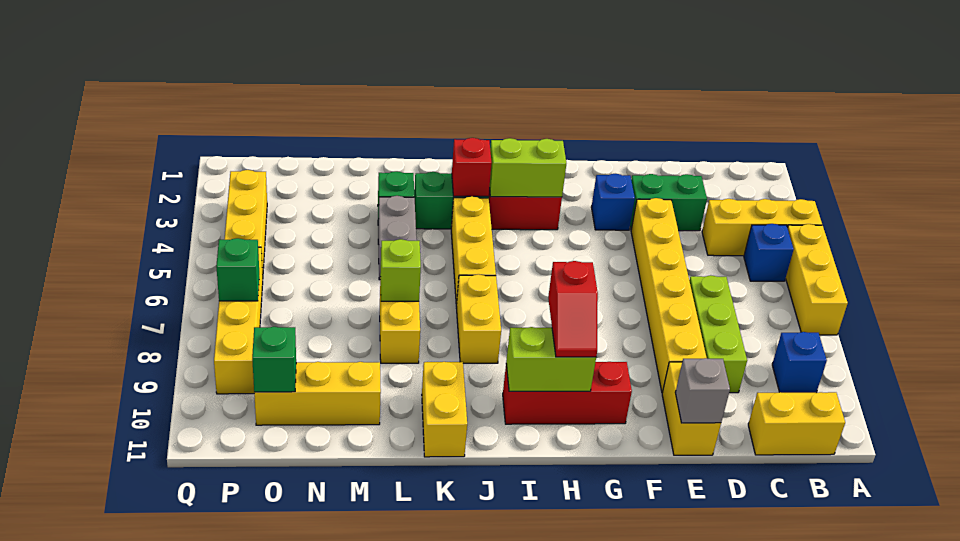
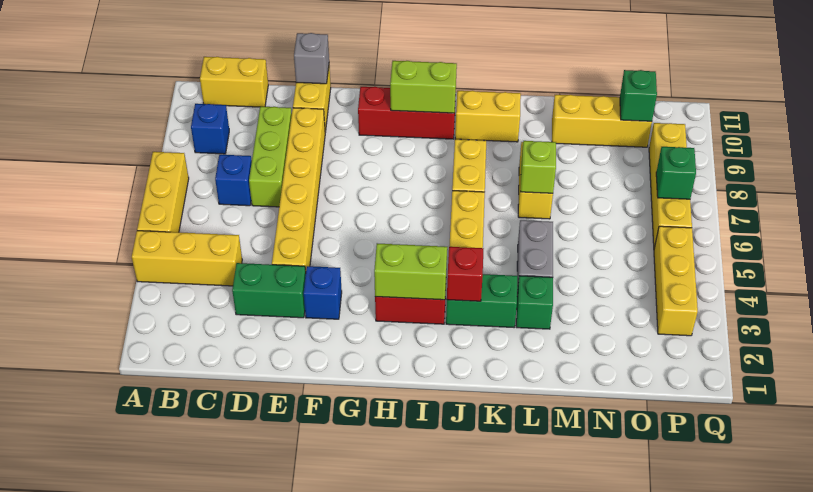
blue 1x1 brick [744,224,794,281] -> blue 1x1 brick moved to [215,155,252,206]
red 1x2 slope [548,261,598,357] -> none
yellow 1x2 brick [422,362,467,457] -> yellow 1x2 brick turned to [455,91,521,142]

